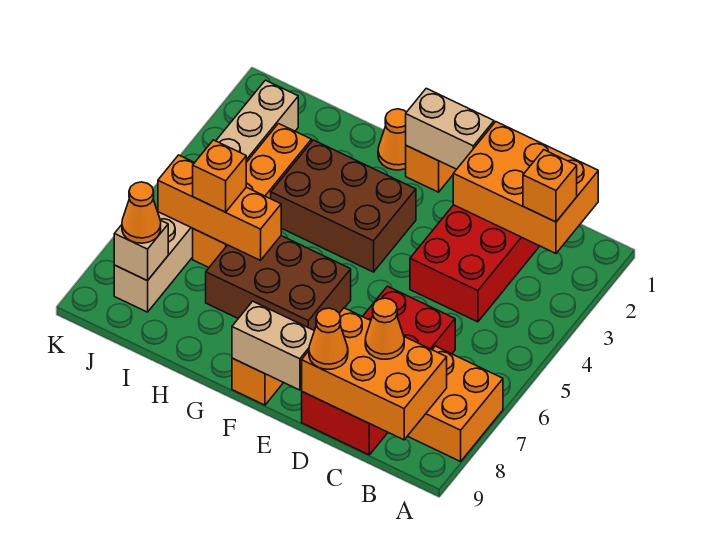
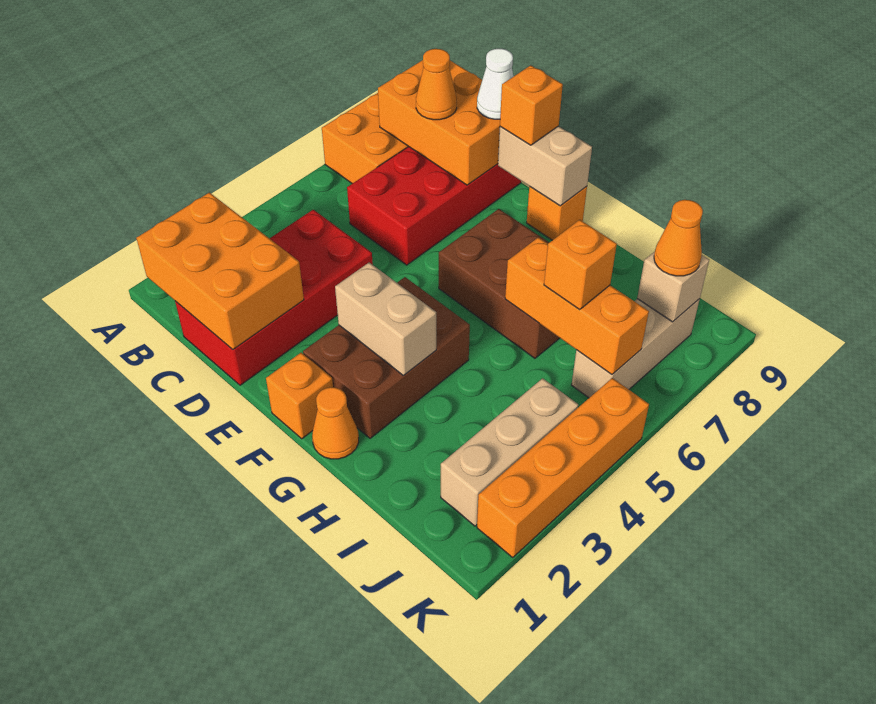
orange 1x1 brick [523,150,577,222] -> orange 1x1 brick moved to [500,65,563,145]
orange 1x1 cone [309,308,348,369] -> white 1x1 cone [477,49,514,119]
tan 1x2 brick [406,88,494,169] -> tan 1x2 brick moved to [335,263,436,376]
brown 2x3 brick [271,140,416,272] -> brown 2x3 brick turned to [303,277,470,438]
orange 1x4 brick [193,124,312,267] -> orange 1x4 brick moved to [477,378,649,557]

